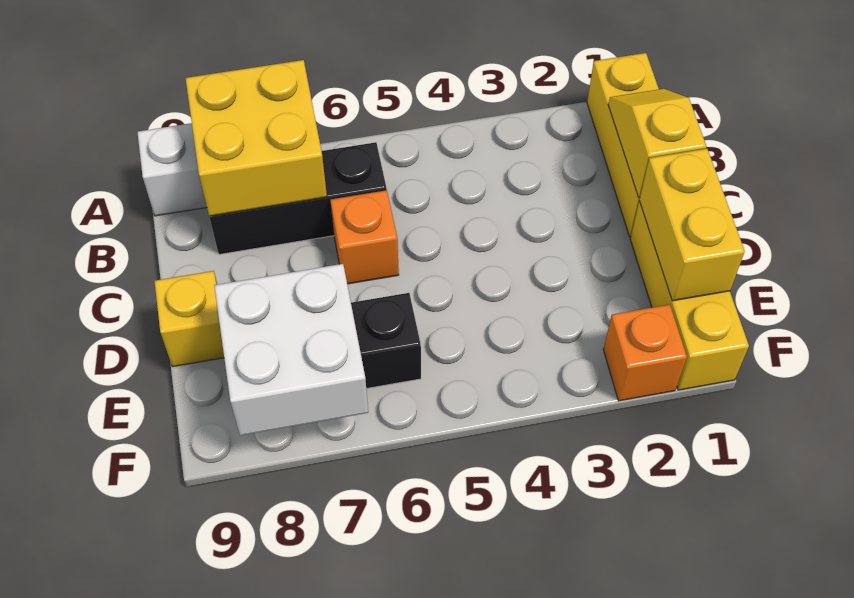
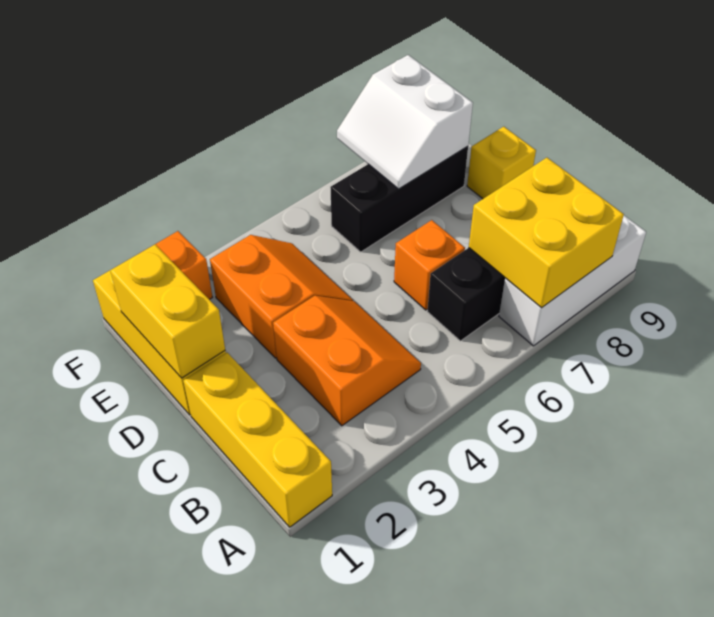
yellow 1x2 slope [608,89,706,198] -> none
none -> orange 2x2 slope [273,296,421,426]
none -> orange 2x2 slope [210,235,353,358]
white 2x2 brick [214,264,368,436] -> white 2x2 slope [337,55,473,189]

